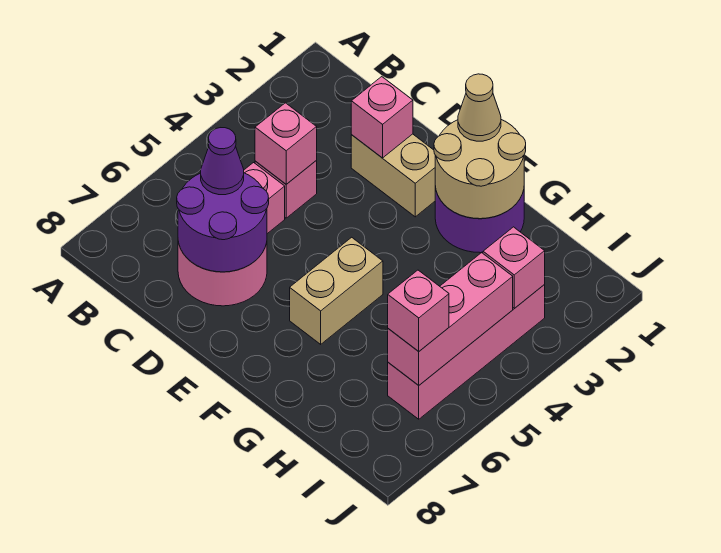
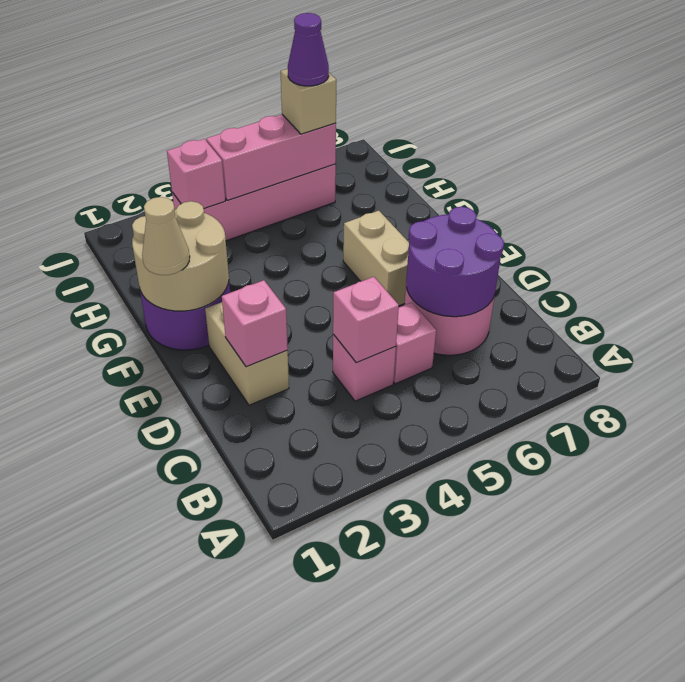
purple 1x1 cone [201,128,244,195] -> purple 1x1 cone moved to [288,13,329,86]
tan 1x2 brick [290,237,383,344] -> tan 1x2 brick turned to [343,211,409,306]
pink 1x1 brick [388,270,449,351] -> tan 1x1 brick [281,69,336,134]

